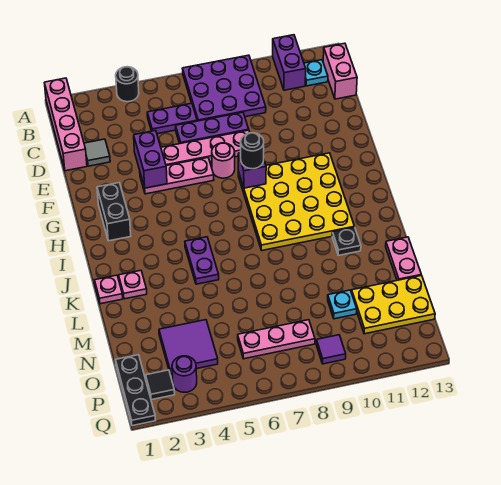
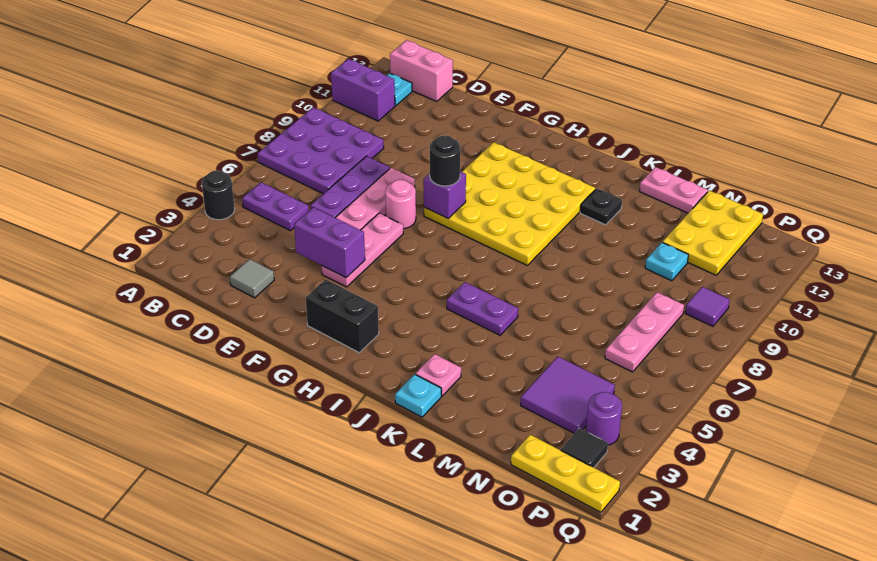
pink 1x4 brick [44,78,87,171] -> none
purple 1x2 plate [147,103,197,134] -> purple 1x2 plate turned to [242,182,309,231]
pink 1x1 plate [95,275,123,304] -> cyan 1x1 plate [395,374,441,417]
black 1x3 plate [116,355,156,426] -> yellow 1x3 plate [511,435,620,512]

